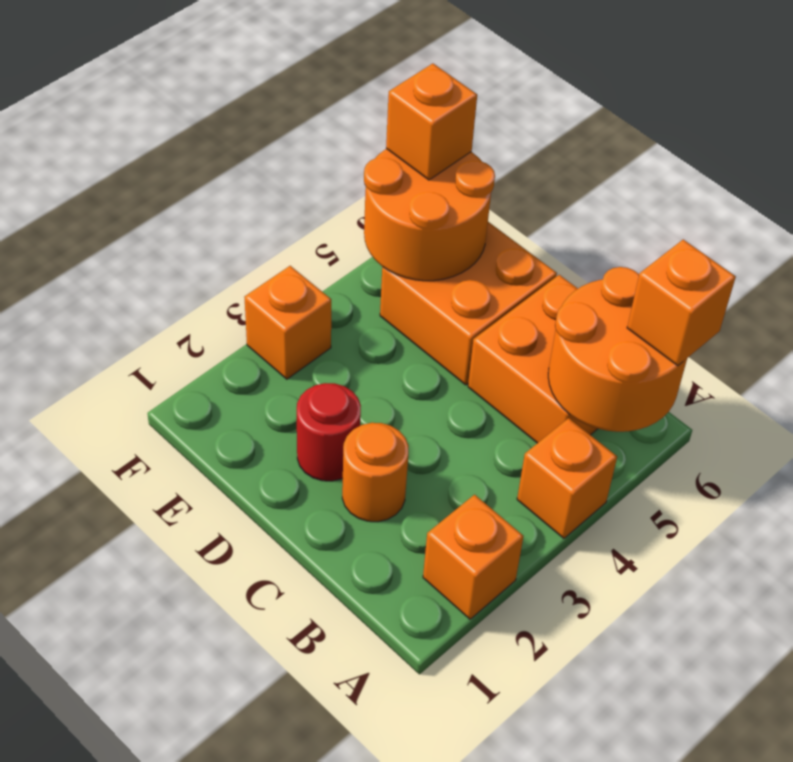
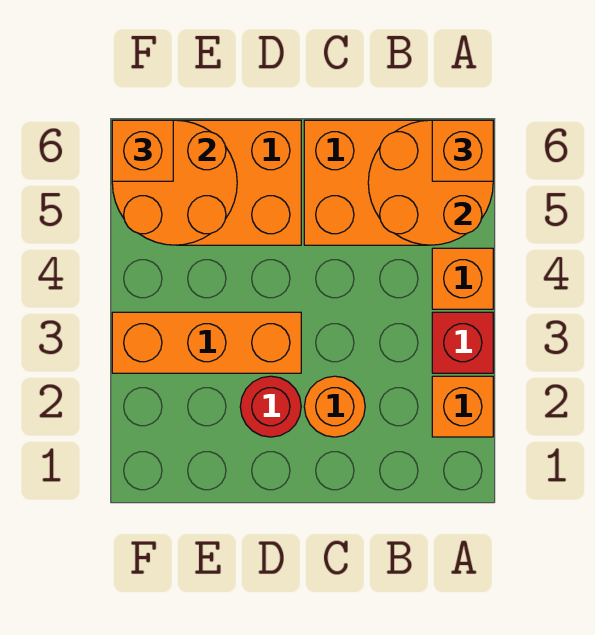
none -> red 1x1 brick [432,312,493,373]
orange 1x1 brick [244,266,331,379] -> orange 1x3 brick [112,312,301,373]

